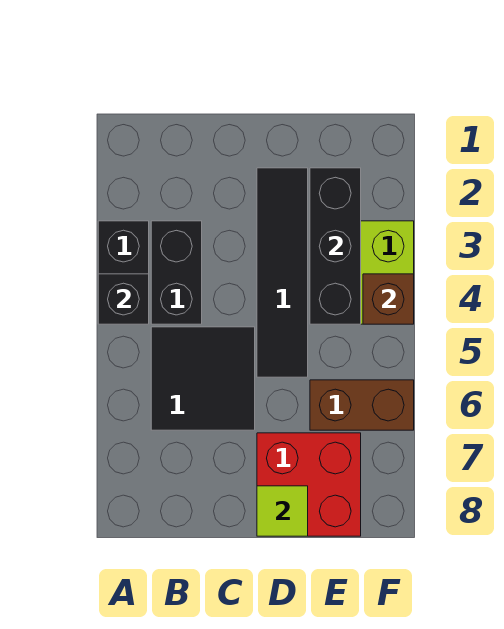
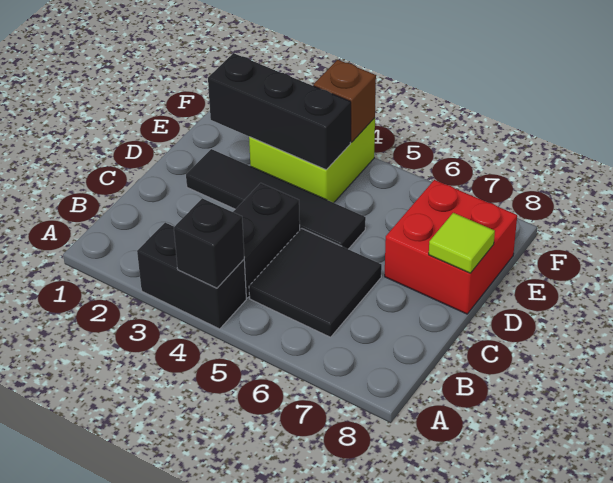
black 1x2 brick [151,221,202,324] -> black 1x2 brick turned to [233,183,300,298]
brown 1x2 brick [310,380,414,430] -> none

